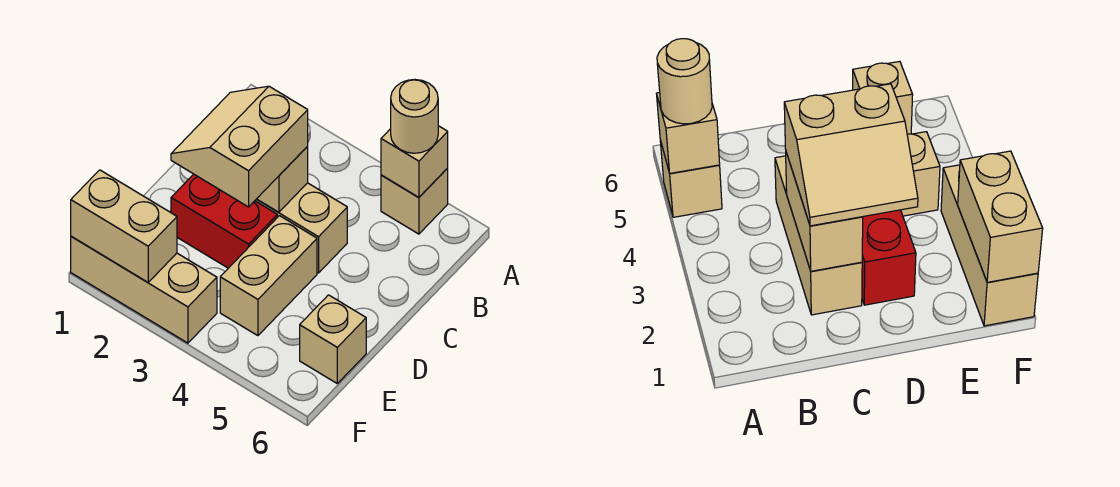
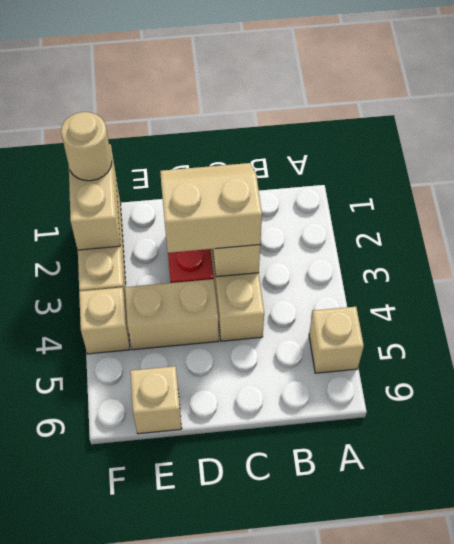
tan 1x1 brick [381,126,448,197] -> tan 1x1 brick moved to [79,287,130,354]
tan 1x1 round brick [391,79,438,153] -> tan 1x1 round brick moved to [61,112,112,181]

